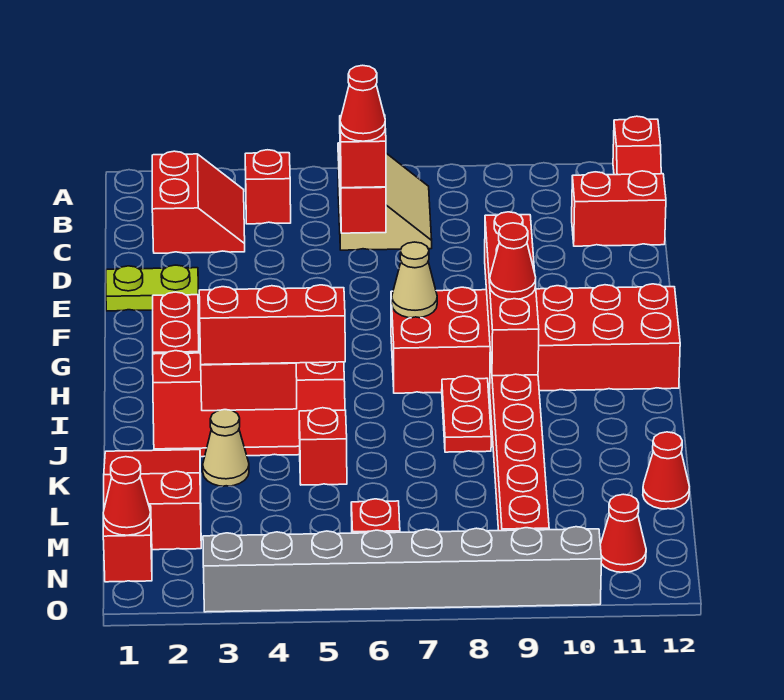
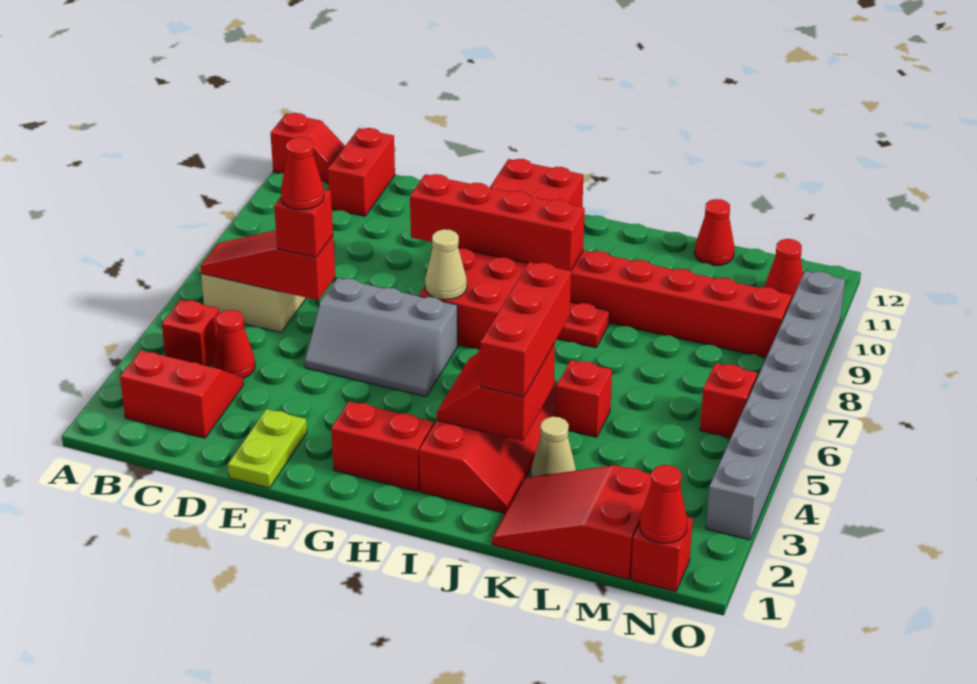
none -> grey 2x3 slope [305,278,458,397]
red 1x1 cone [490,223,536,299] -> red 1x1 cone moved to [213,310,255,378]

